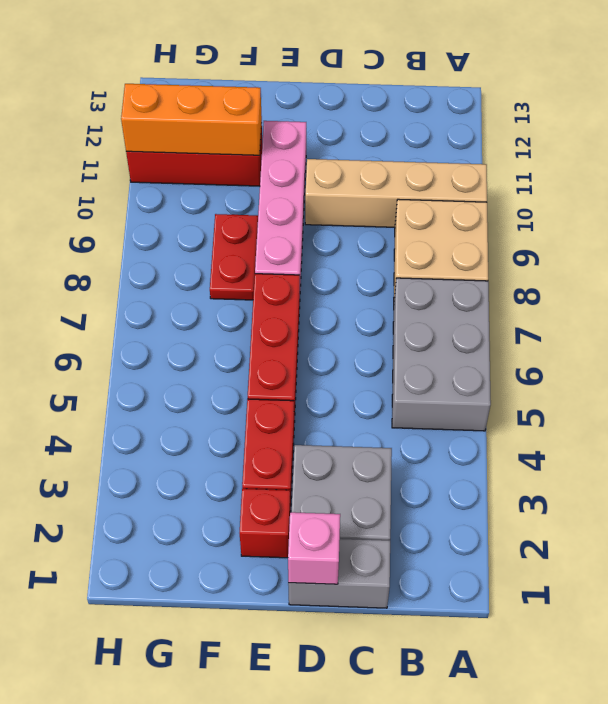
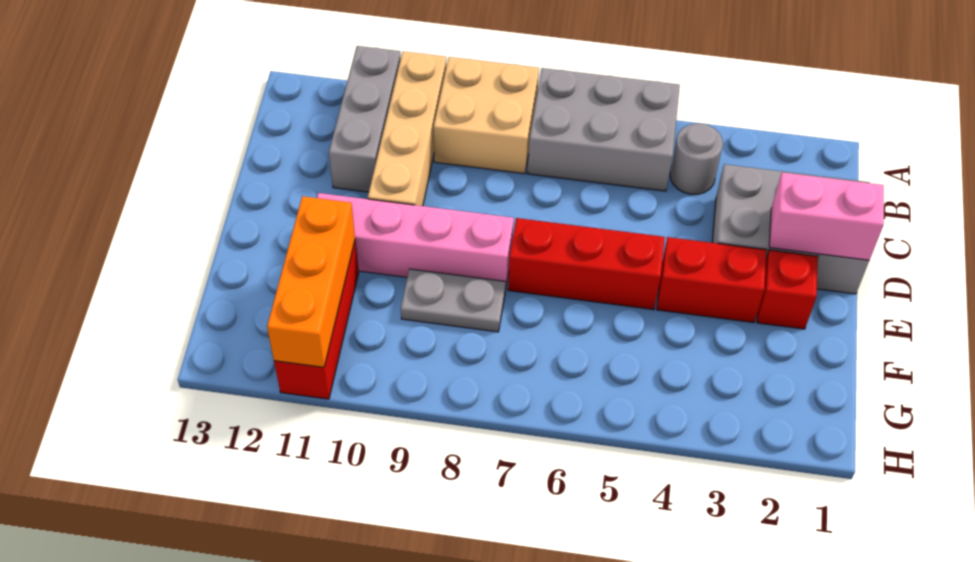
none -> grey 1x3 brick [329,46,401,192]
none -> grey 1x1 round brick [670,124,723,194]
pink 1x1 brick [288,512,340,584] -> pink 1x2 brick [769,173,884,260]
red 1x2 plate [210,214,258,300] -> grey 1x2 plate [401,269,506,332]

